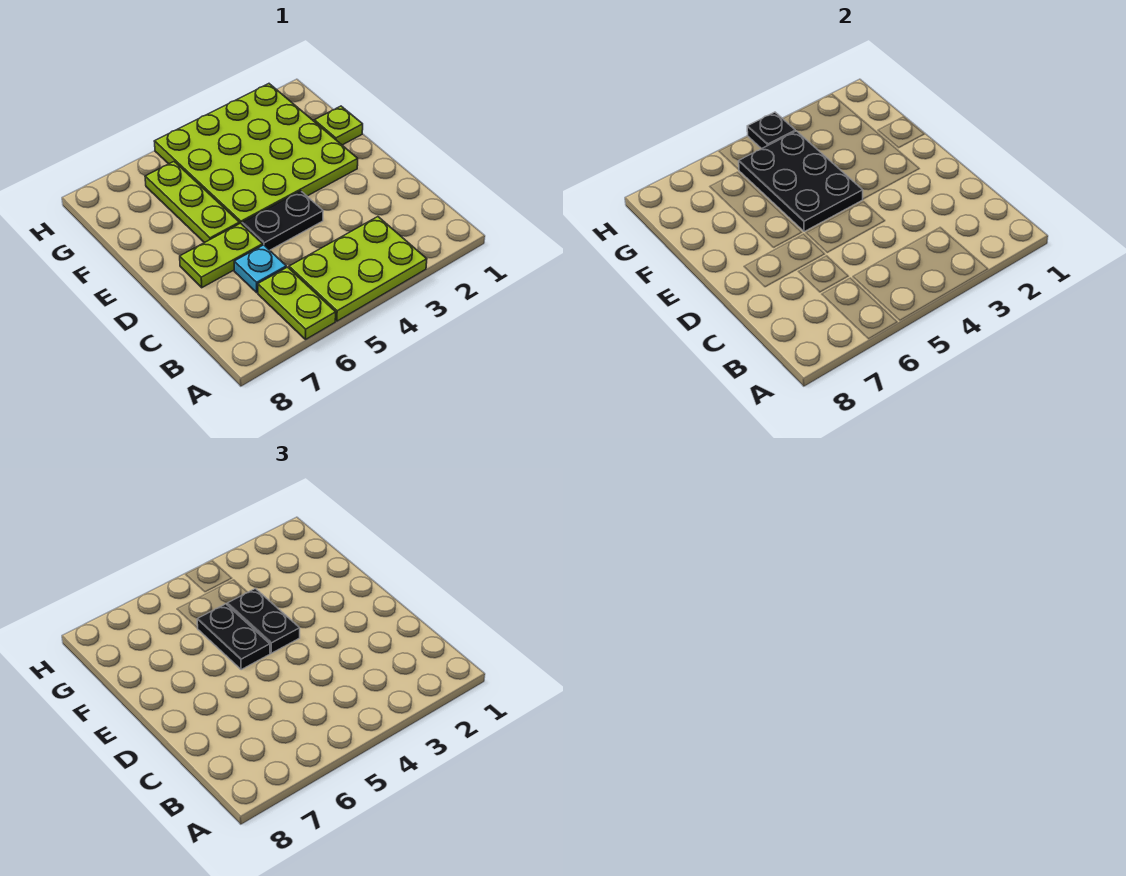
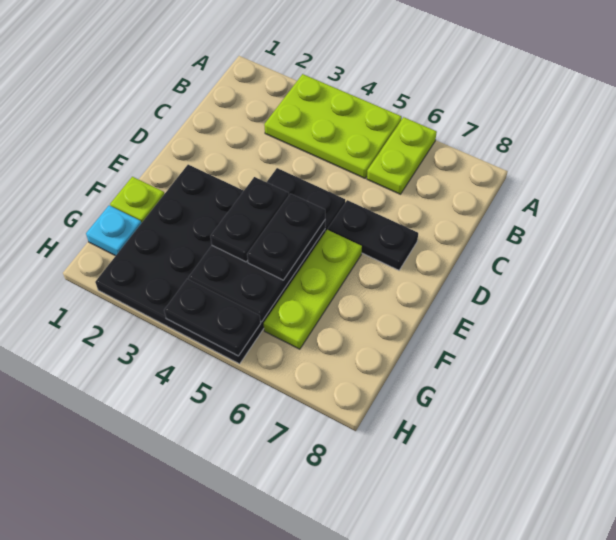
cyan 1x1 plate [234,245,286,293] -> cyan 1x1 plate moved to [86,205,141,256]
lime 1x2 plate [180,223,263,288] -> black 1x2 plate [328,200,418,270]
lime 4x4 plate [154,84,358,224] -> black 4x4 plate [95,165,325,364]
black 1x1 plate [747,112,795,149] -> black 1x2 plate [164,279,261,356]

